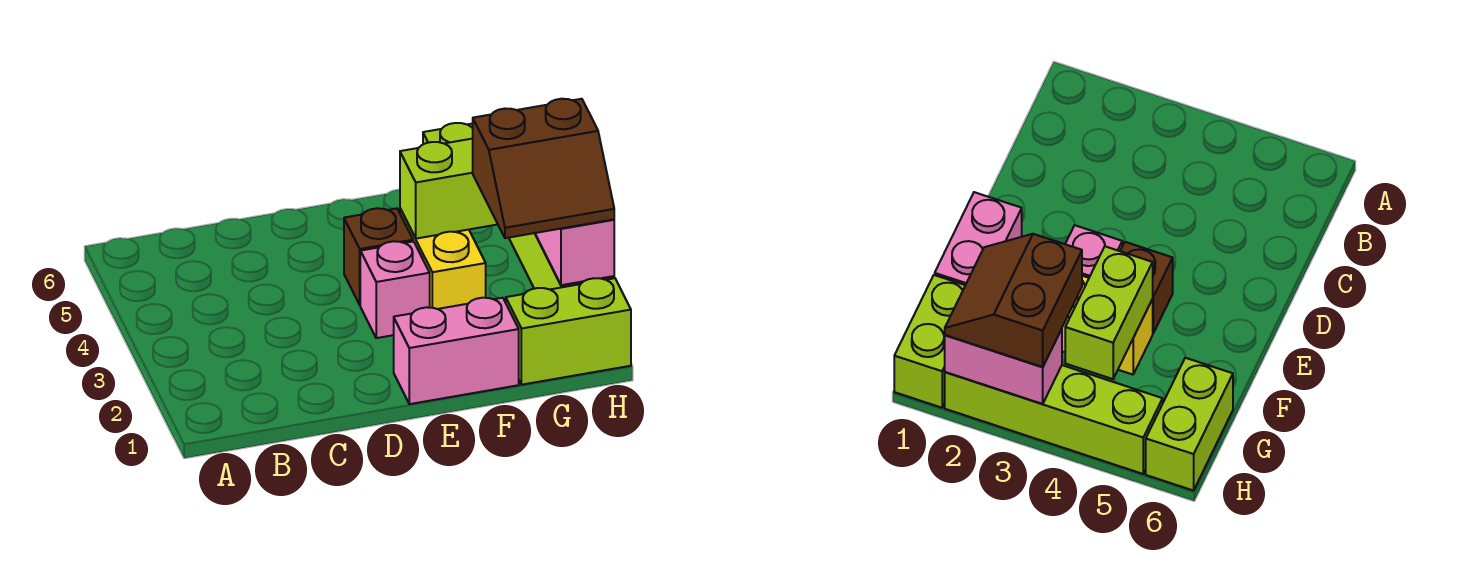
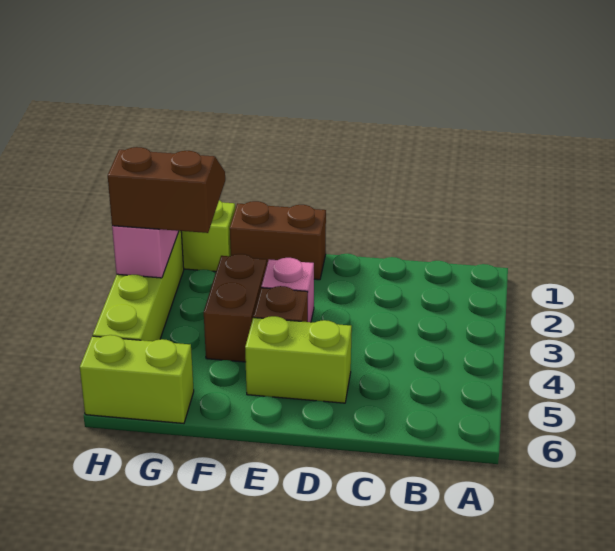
pink 1x2 brick [394,298,519,404] -> brown 1x2 brick [230,201,326,280]
yellow 1x2 brick [400,209,486,309] -> brown 1x2 brick [204,254,266,362]
lime 1x2 brick [400,139,498,239] -> lime 1x2 brick moved to [245,316,352,403]

